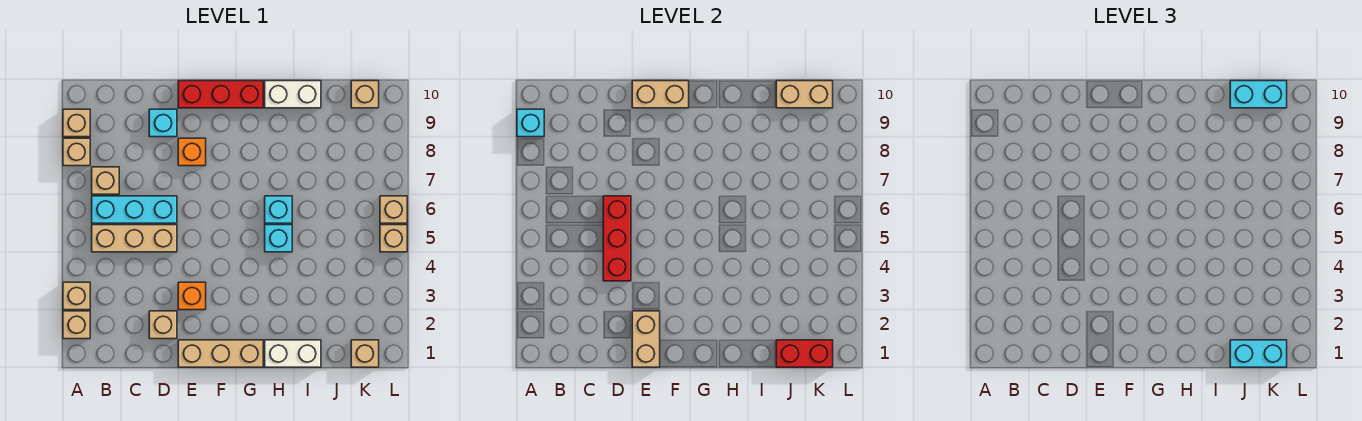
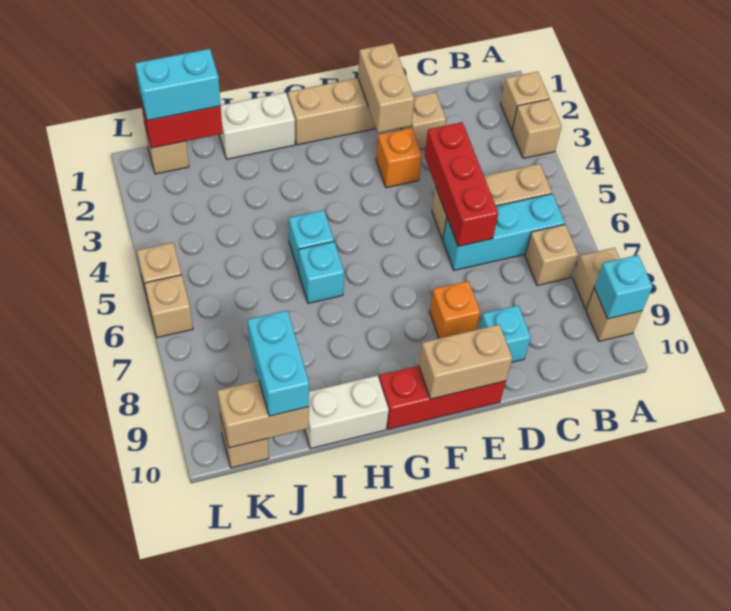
cyan 1x2 brick [1230,81,1287,108] -> cyan 1x2 brick turned to [248,311,309,416]

